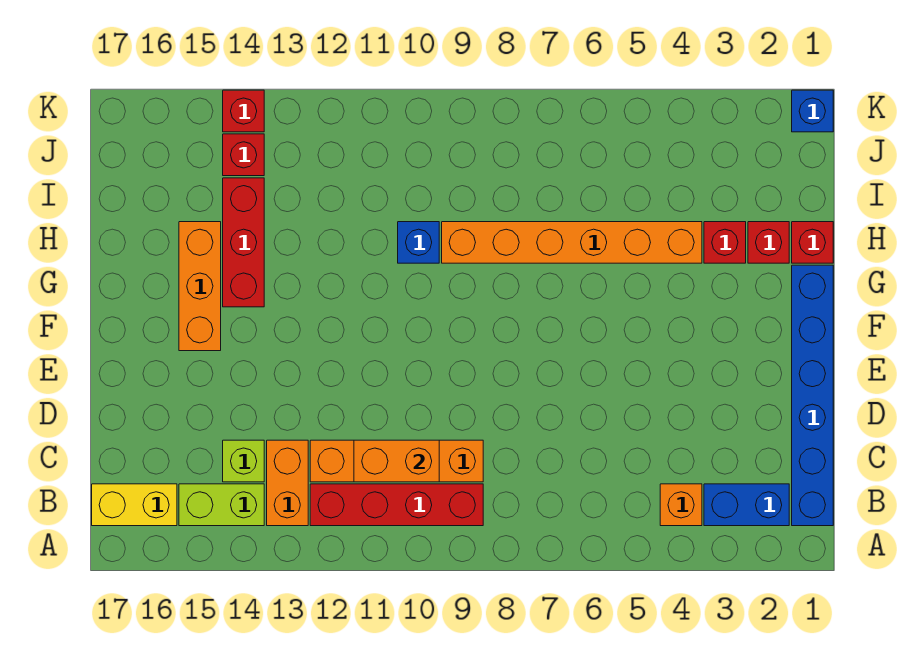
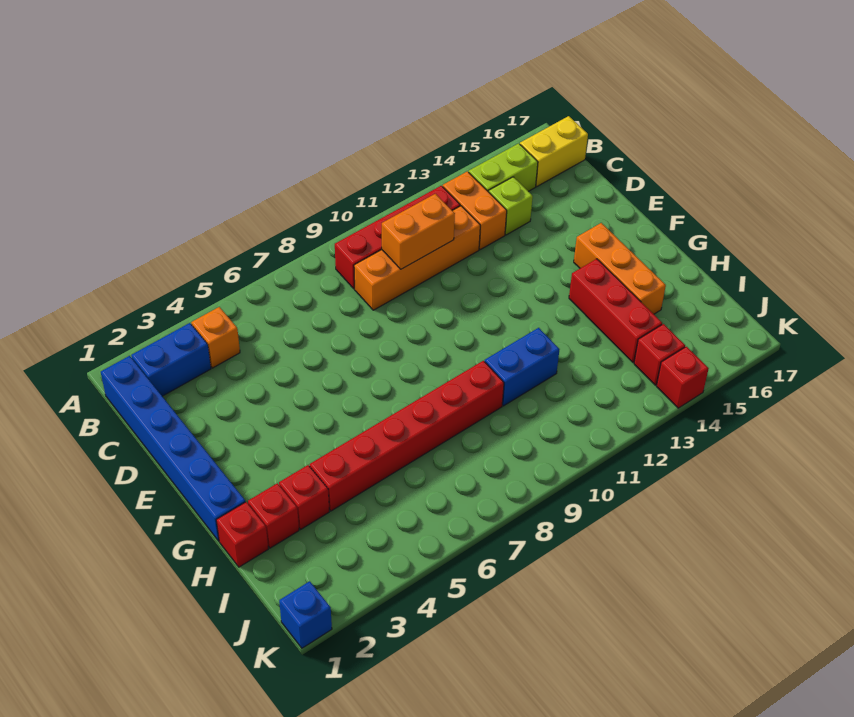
orange 1x6 brick [442,222,702,263] -> red 1x6 brick [310,361,504,511]
blue 1x1 brick [398,222,439,263] -> blue 1x2 brick [485,328,560,406]

